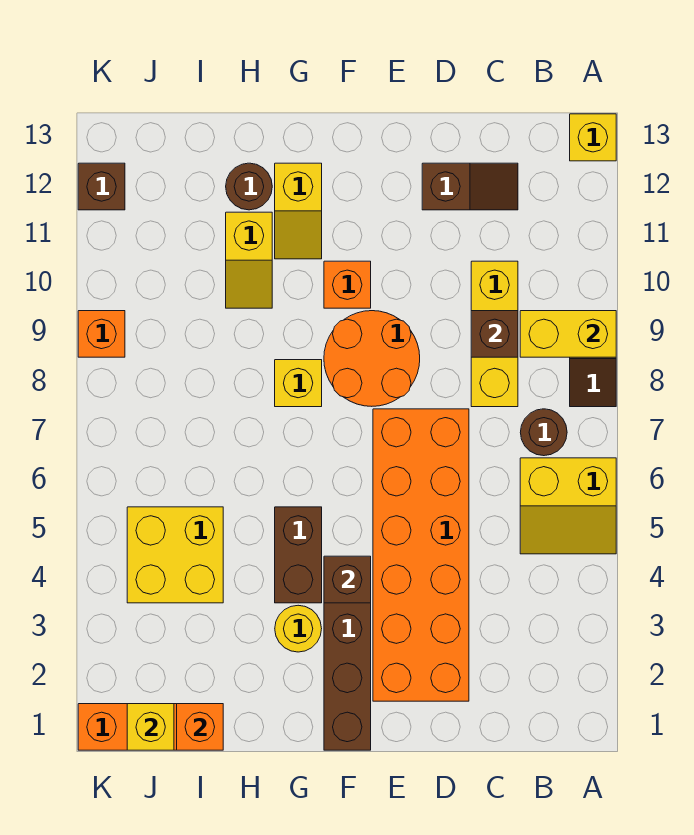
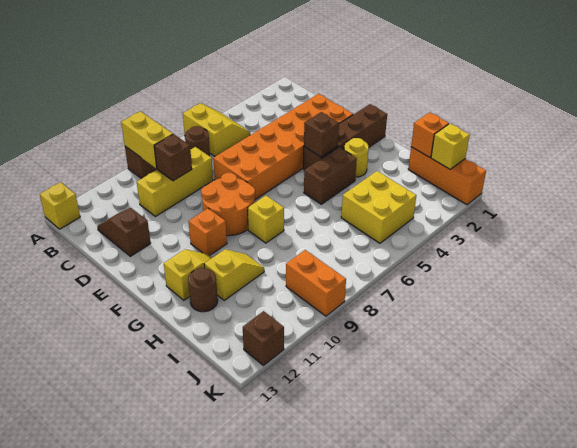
orange 1x1 brick [78,311,125,357] -> orange 1x2 brick [286,250,346,316]

